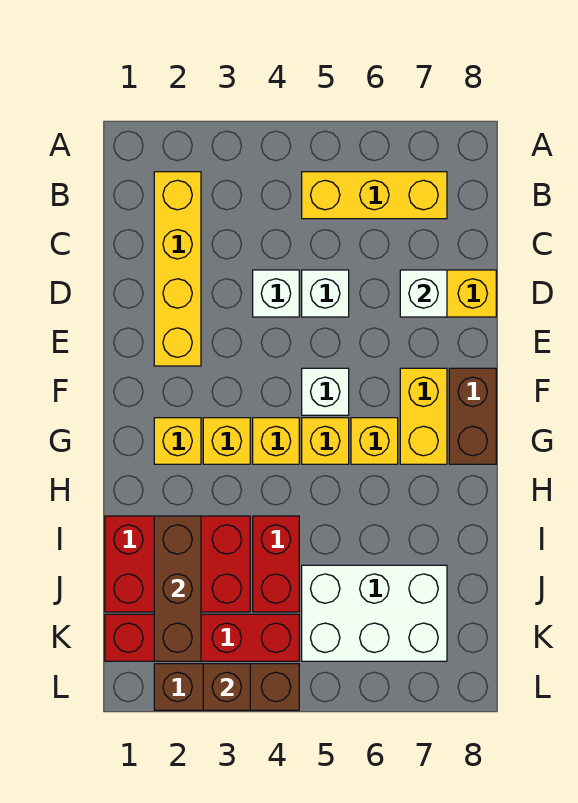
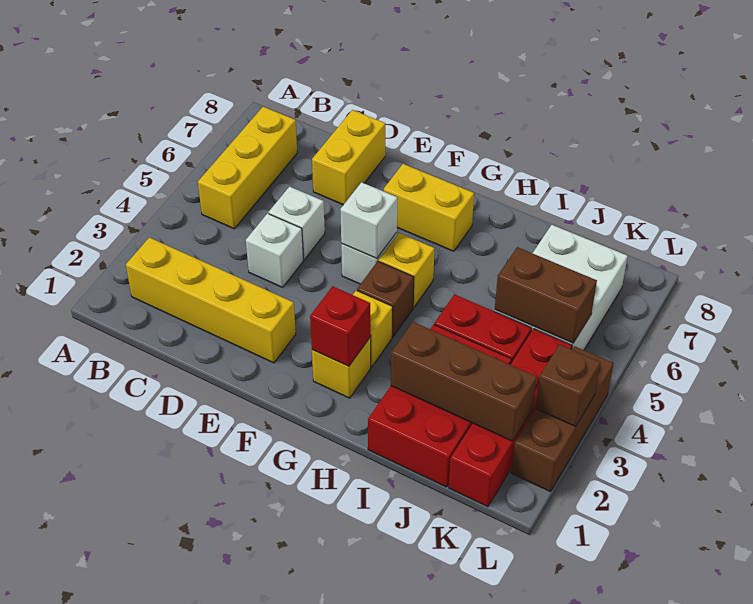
white 1x1 brick [400,270,447,317] -> white 1x1 brick moved to [340,182,397,259]
brown 1x2 brick [449,368,496,464] -> brown 1x2 brick moved to [495,247,597,343]
none -> red 1x1 brick [310,286,371,366]
yellow 1x1 brick [253,418,299,464] -> brown 1x1 brick [357,261,414,337]
yellow 1x1 brick [351,418,398,464] -> none

